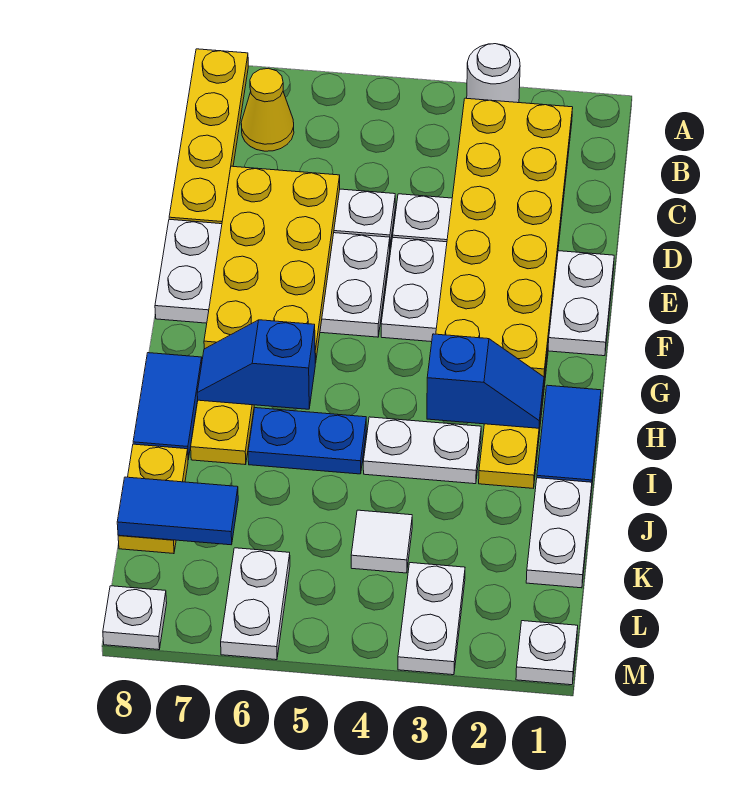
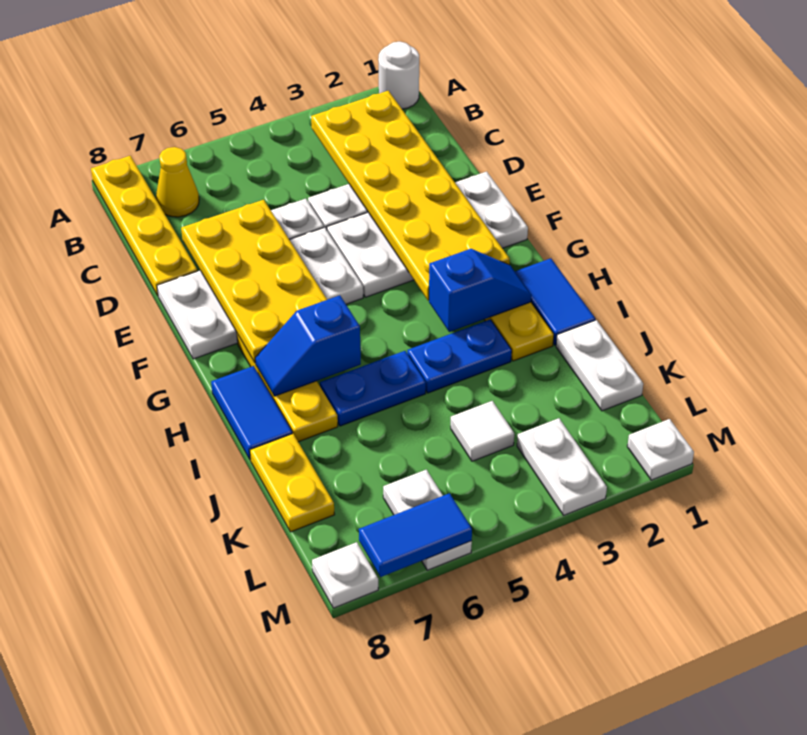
white 1x1 round brick [467,44,520,103] -> white 1x1 round brick moved to [378,42,419,109]
white 1x2 plate [363,417,481,484] -> blue 1x2 plate [407,319,512,393]
blue 1x2 tile [117,477,238,545] -> blue 1x2 tile moved to [359,493,472,577]

